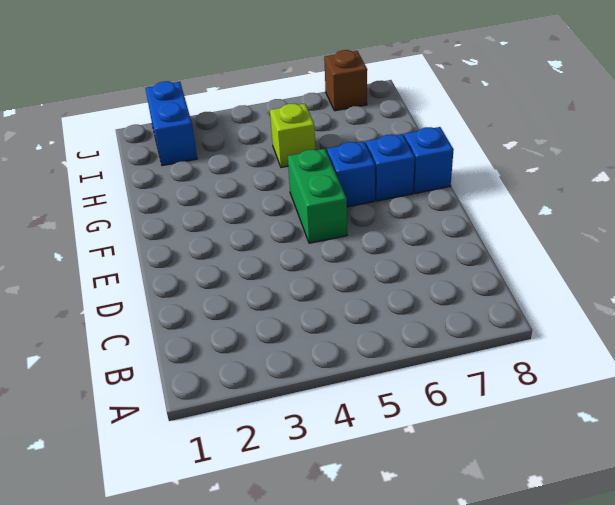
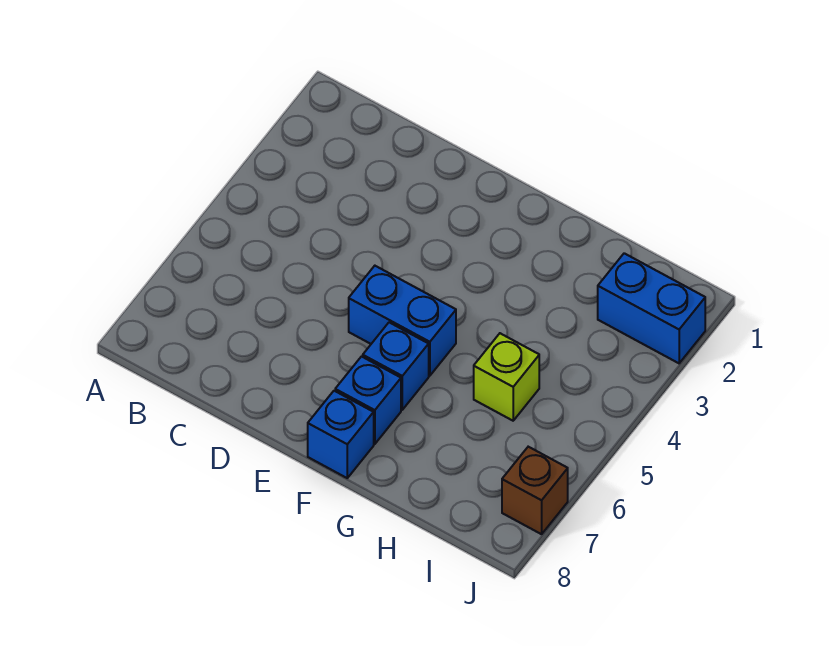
green 1x2 brick [288,149,347,243] -> blue 1x2 brick [349,266,456,376]

